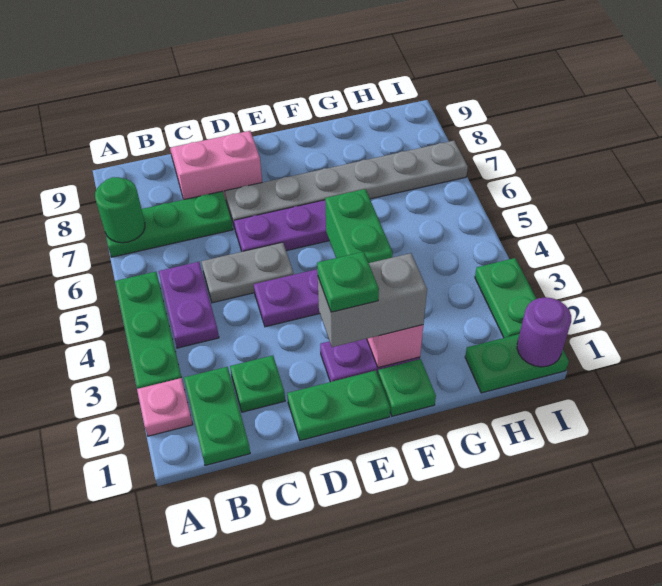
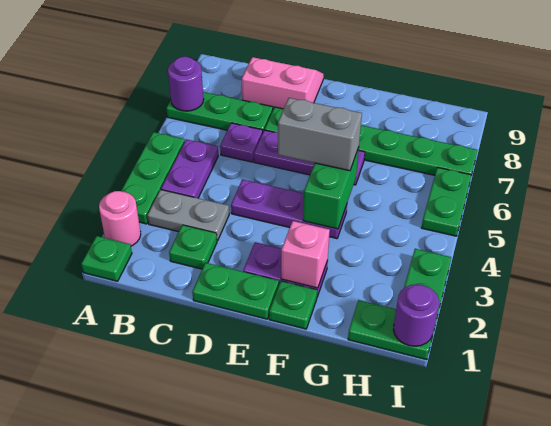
pink 1x1 plate [137,378,193,436] -> pink 1x1 round brick [99,191,141,246]
green 1x1 round brick [95,177,145,243] -> purple 1x1 round brick [168,57,204,111]
green 1x2 plate [184,367,250,465] -> green 1x2 plate moved to [422,167,471,236]
grey 1x2 plate [201,242,294,303] -> grey 1x2 plate moved to [147,190,229,241]
none -> purple 1x1 plate [220,123,263,162]
grey 1x6 plate [225,141,468,228] -> green 1x6 plate [265,107,477,175]
grey 1x2 brick [318,253,427,347] -> grey 1x2 brick moved to [278,98,362,171]
green 1x1 plate [317,252,379,312] -> green 1x1 plate moved to [81,236,132,281]

